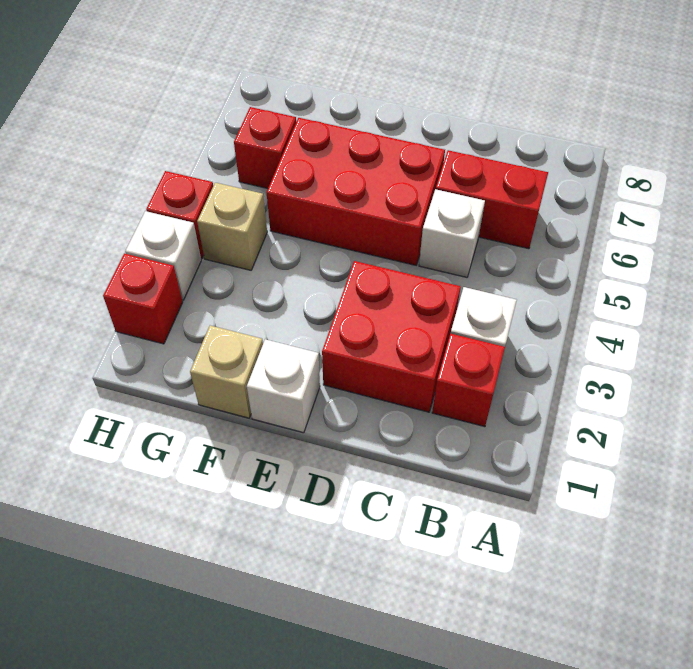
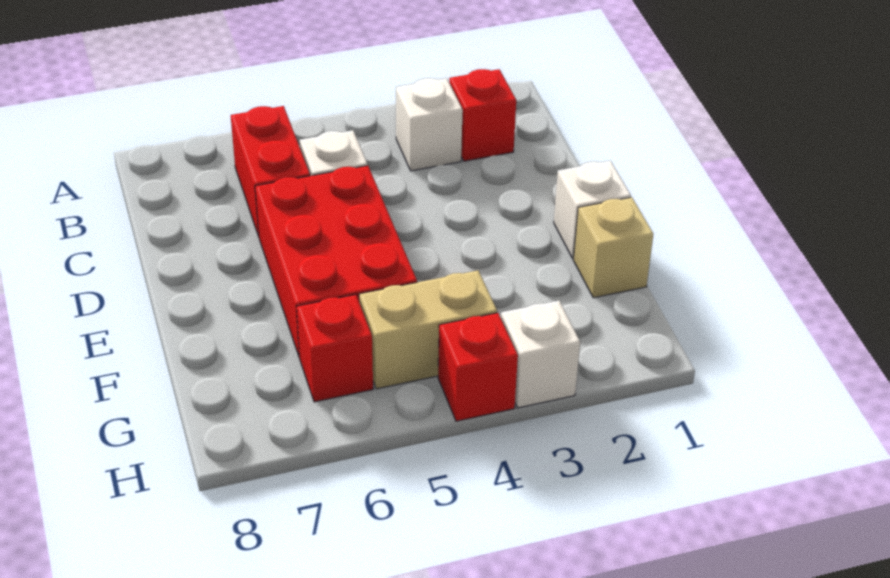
red 2x2 brick [322,261,461,412] -> none
tan 1x1 brick [197,183,267,270] -> tan 1x2 brick [359,271,497,389]
red 1x1 brick [103,253,183,344] -> none

